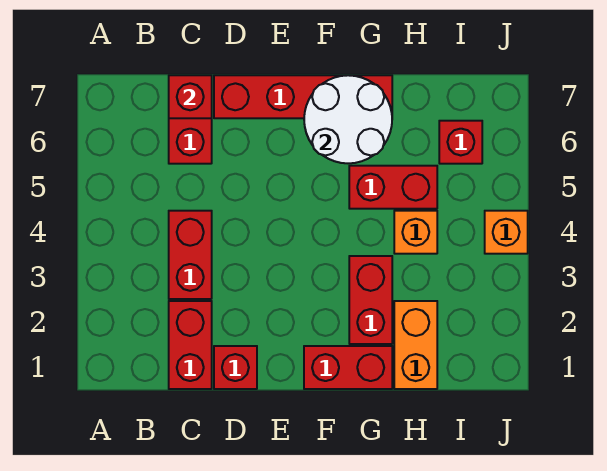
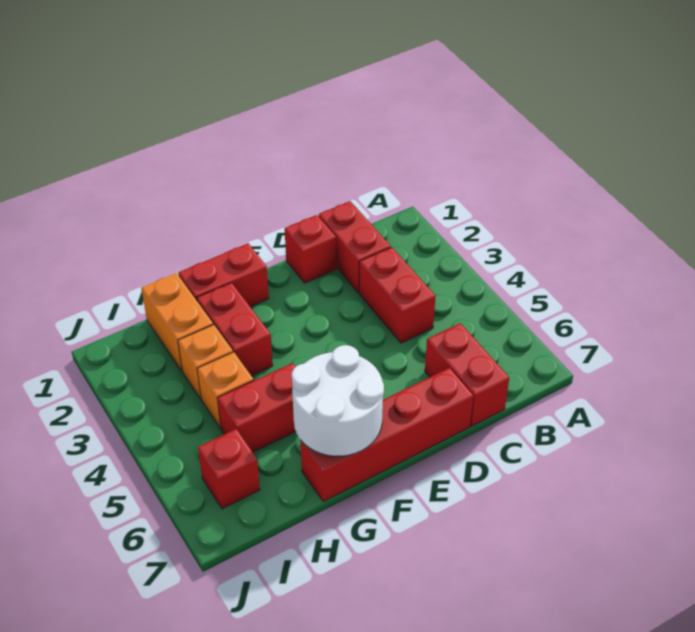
red 1x1 brick [169,75,212,118] -> none
orange 1x1 brick [485,211,528,254] -> orange 1x1 brick moved to [178,325,233,399]

